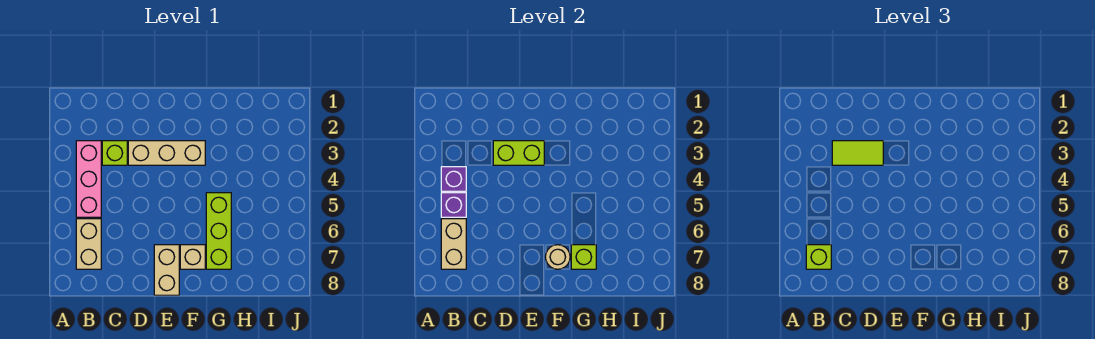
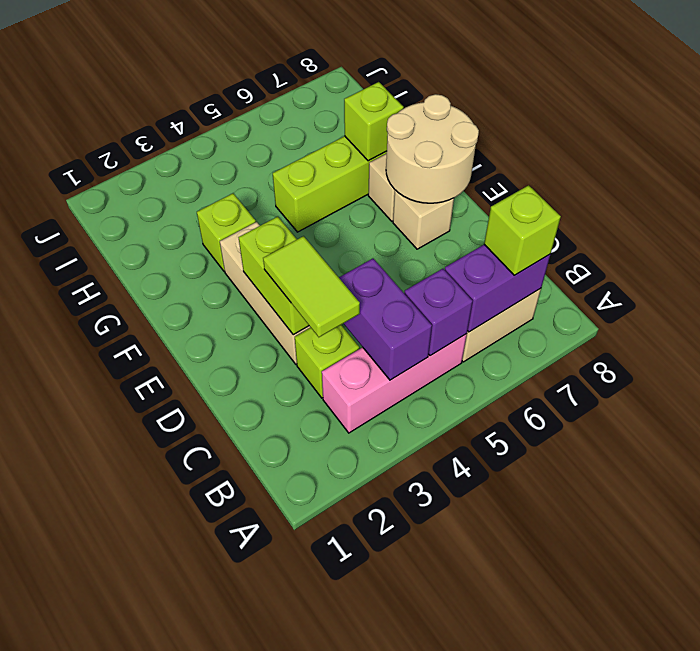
purple 1x1 brick [441,167,466,191] -> purple 1x2 brick [339,259,432,380]
tan 1x2 brick [441,219,466,269] -> purple 1x2 brick [445,245,550,332]
tan 1x2 brick [154,245,179,295] -> tan 1x1 brick [393,190,454,249]
tan 1x1 round brick [545,245,570,269] -> tan 2x2 round brick [386,94,479,203]
none -> lime 1x1 brick [197,193,256,271]

